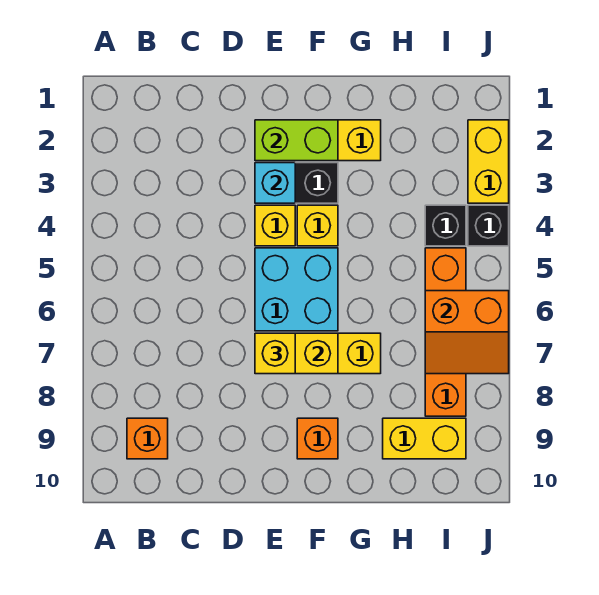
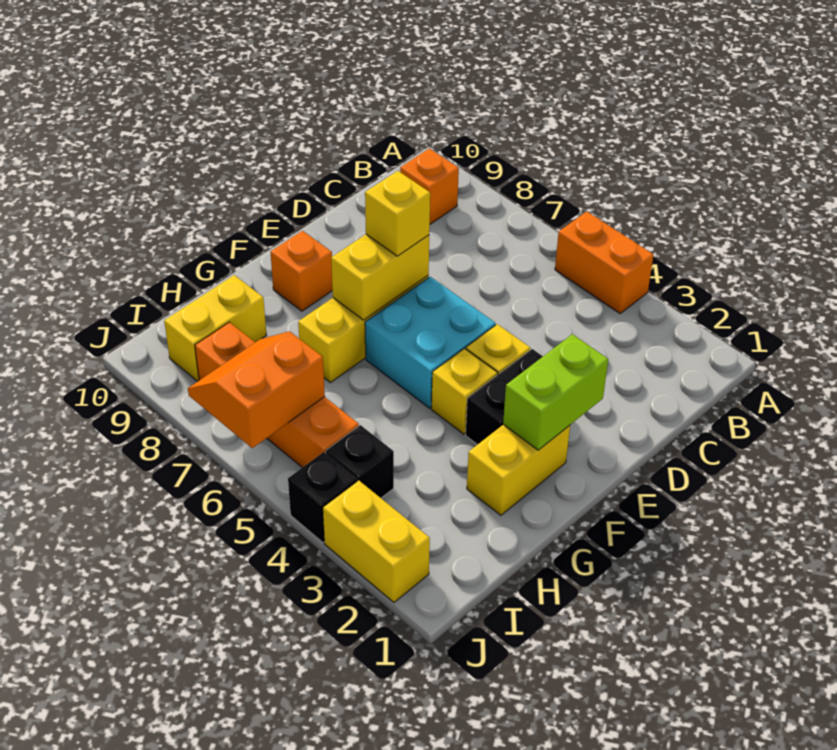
none -> orange 1x2 brick [555,212,653,313]
cyan 1x1 brick [255,163,295,203] -> none

